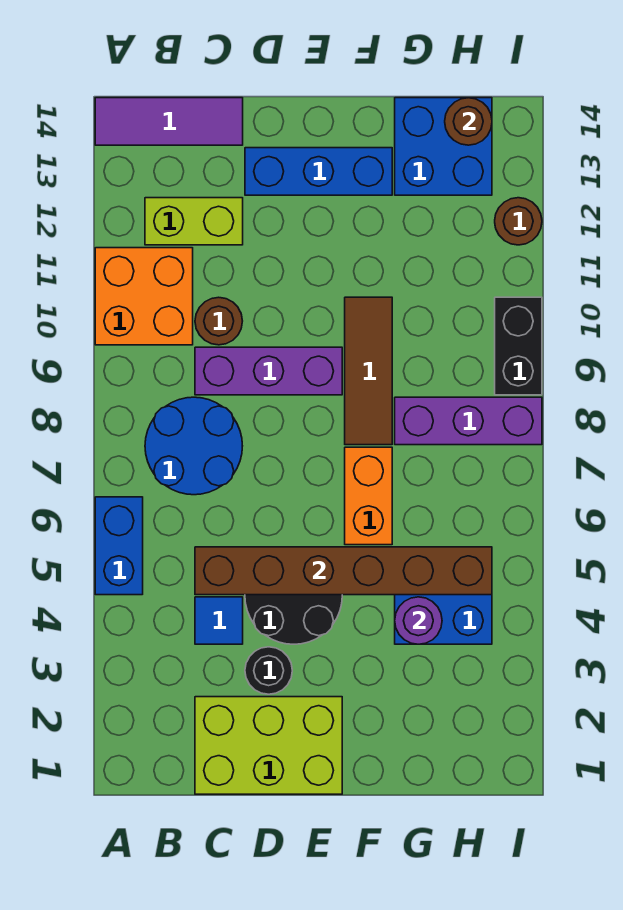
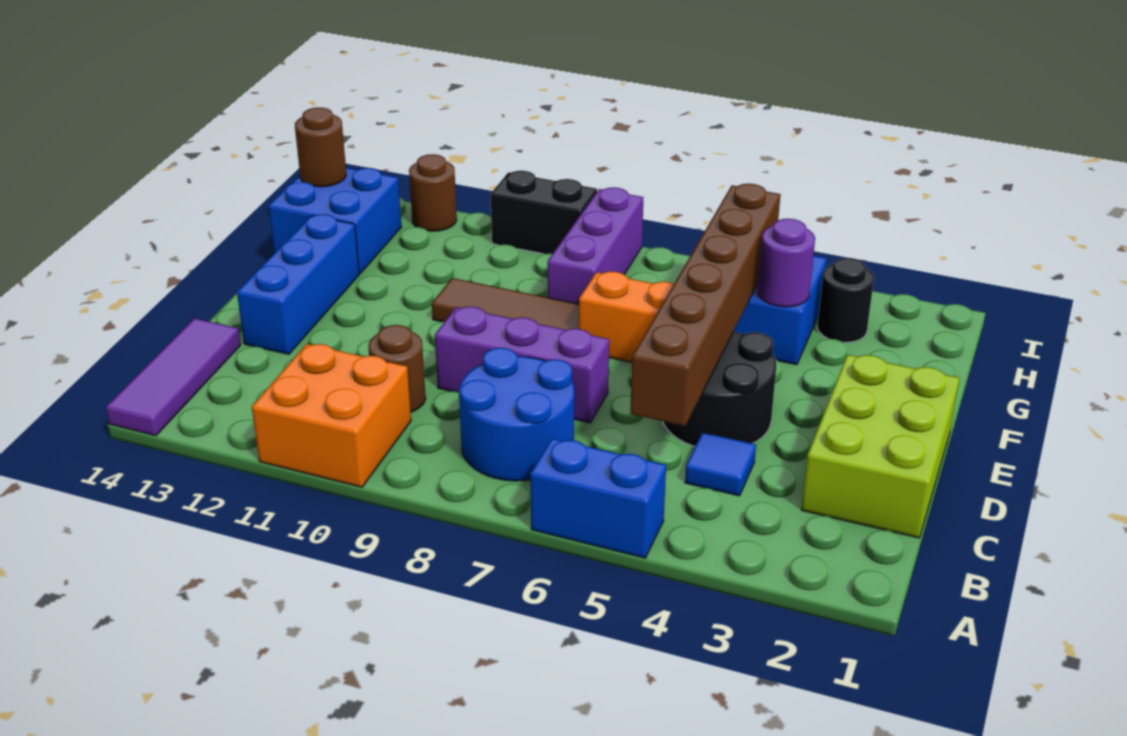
lime 1x2 brick [145,198,243,245] -> none
purple 1x3 brick [195,347,342,395] -> purple 1x3 brick turned to [435,307,609,423]
black 1x1 round brick [245,647,292,694] -> black 1x1 round brick moved to [817,258,874,342]

